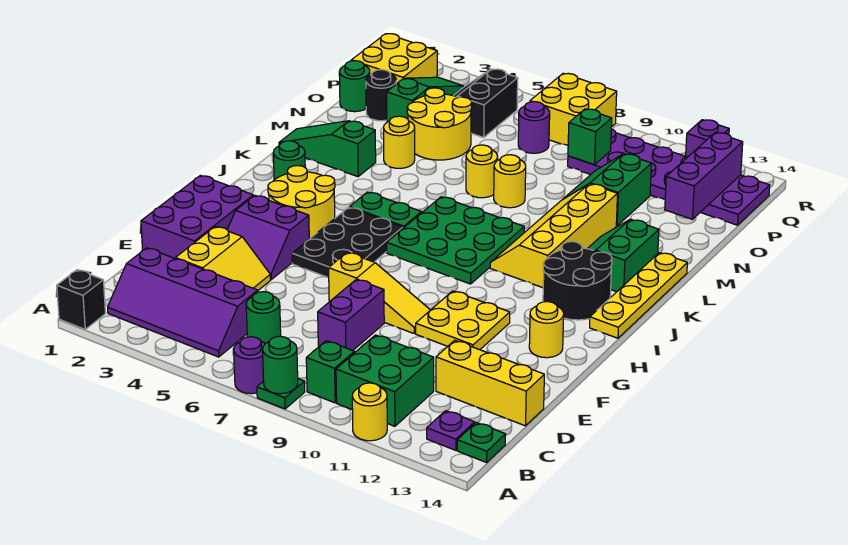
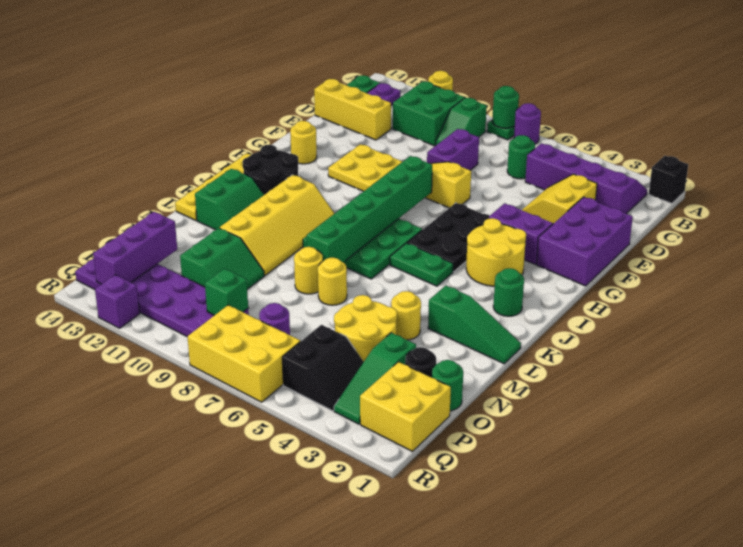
none -> green 1x6 brick [307,156,432,263]
yellow 2x2 brick [530,73,617,145] -> yellow 2x3 brick [187,305,300,402]

